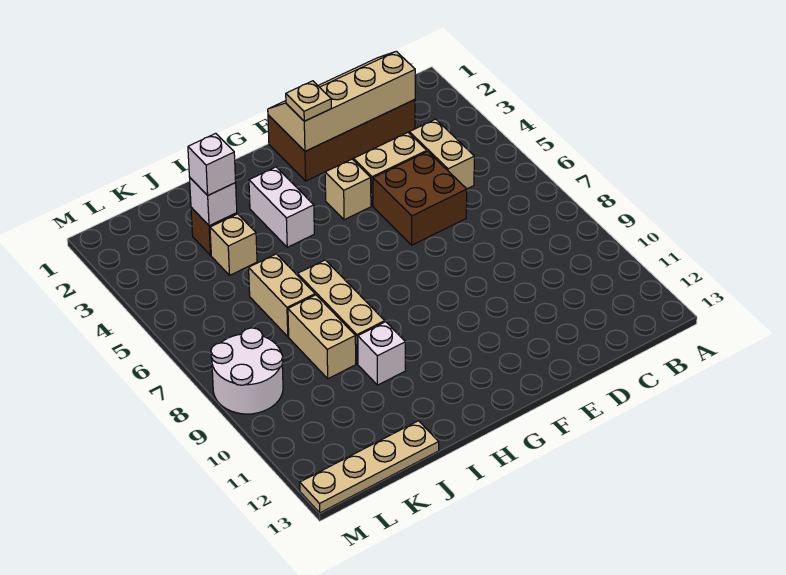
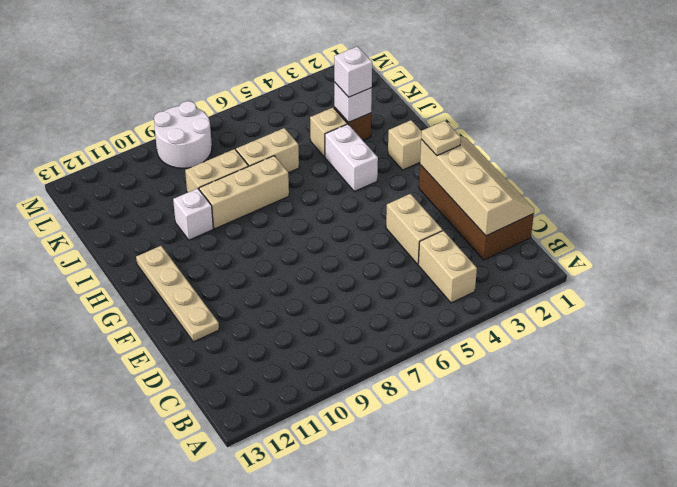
tan 1x2 brick [409,119,474,189] -> tan 1x2 brick turned to [418,231,477,303]
brown 2x2 brick [373,151,467,245] -> none
tan 1x1 brick [325,159,371,220] -> tan 1x1 brick moved to [388,120,422,170]
white 1x2 brick [249,167,314,247] -> white 1x2 brick turned to [325,124,378,191]
tan 1x4 plate [300,421,439,513] -> tan 1x4 plate moved to [136,246,219,342]

